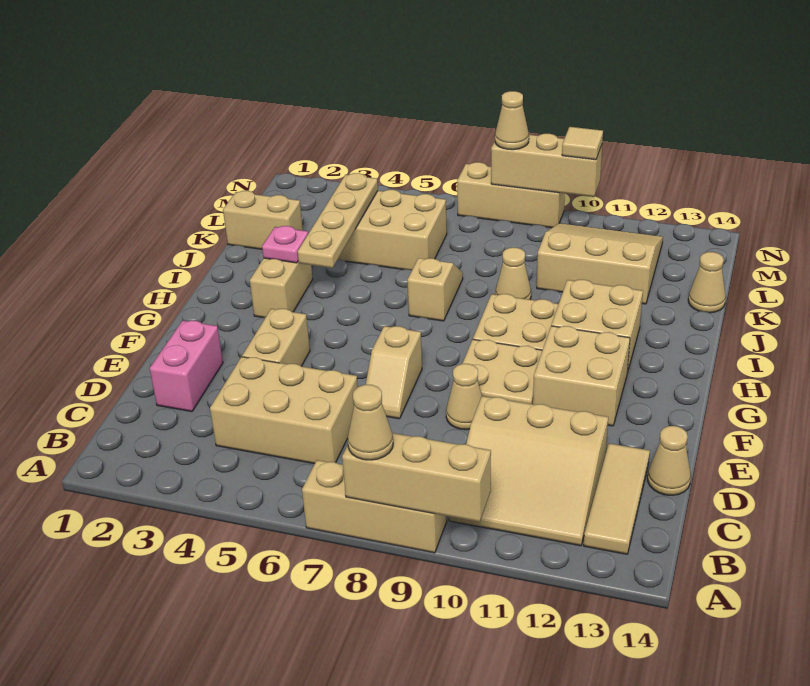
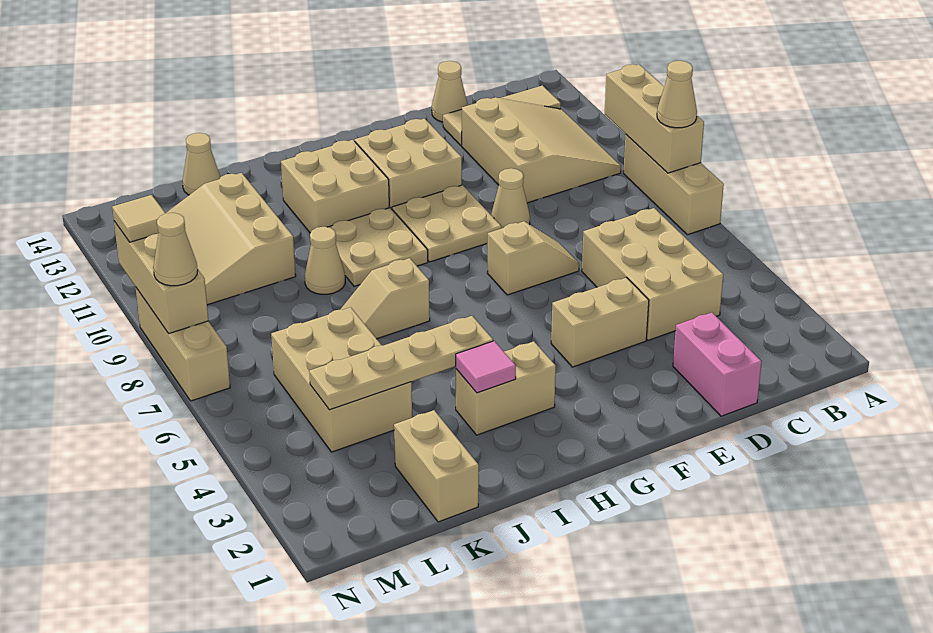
pink 1x2 brick [150,320,223,412] -> pink 1x2 brick turned to [673,313,762,416]
pink 1x1 plate [262,226,308,263] -> pink 1x1 tile [456,341,516,393]

